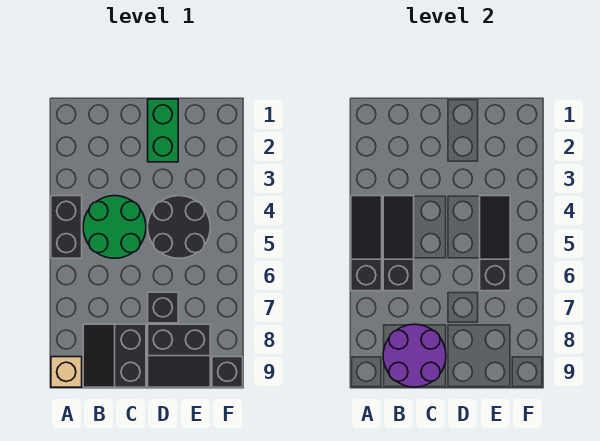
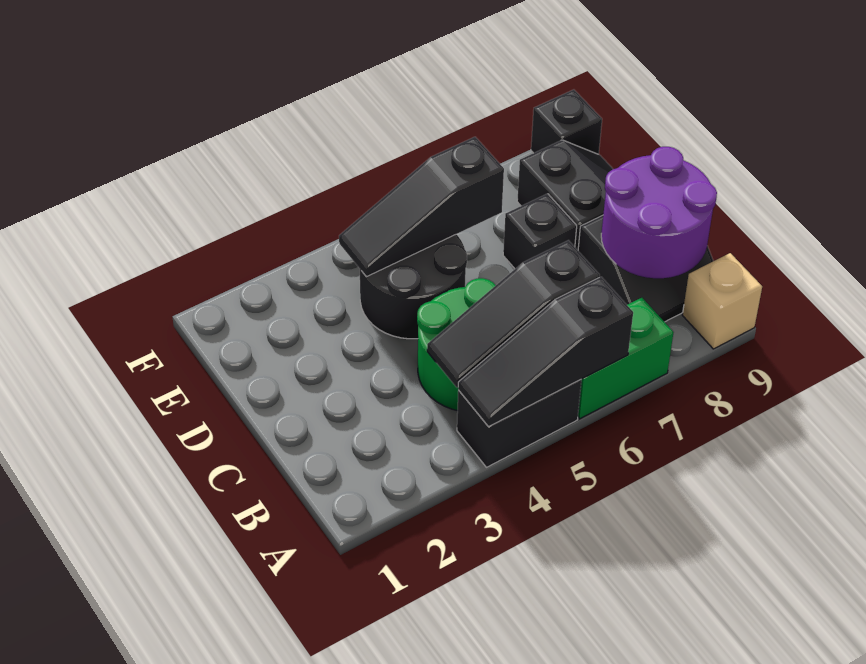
green 1x2 brick [148,99,178,162] -> green 1x2 brick moved to [578,298,674,419]

